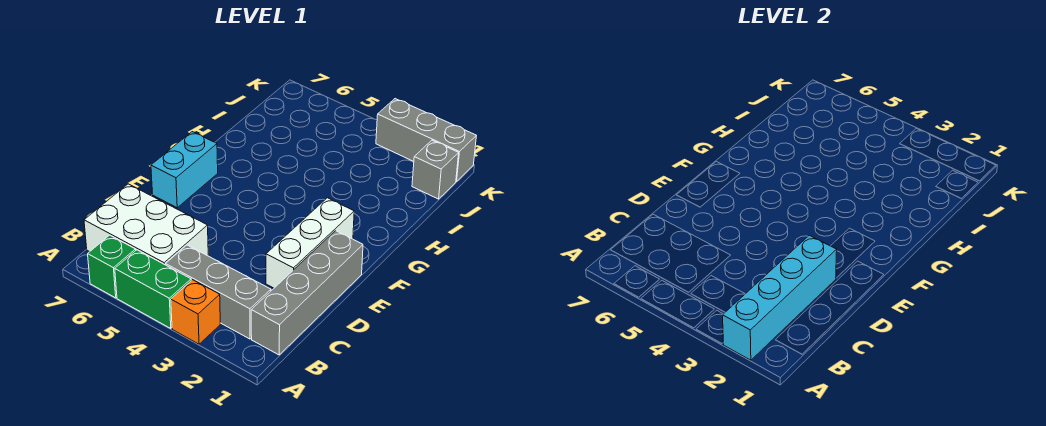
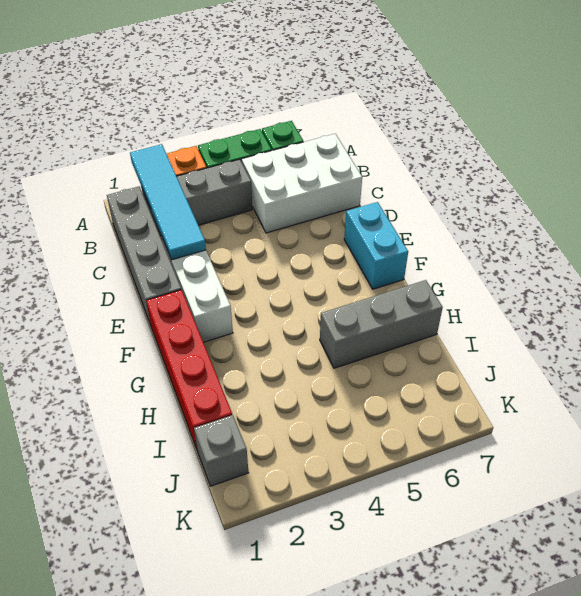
cyan 1x4 brick [723,235,837,360] -> cyan 1x4 tile [130,144,206,260]
none -> red 1x4 brick [146,290,232,449]
grey 1x3 brick [376,99,476,181] -> grey 1x3 brick moved to [320,280,443,368]

